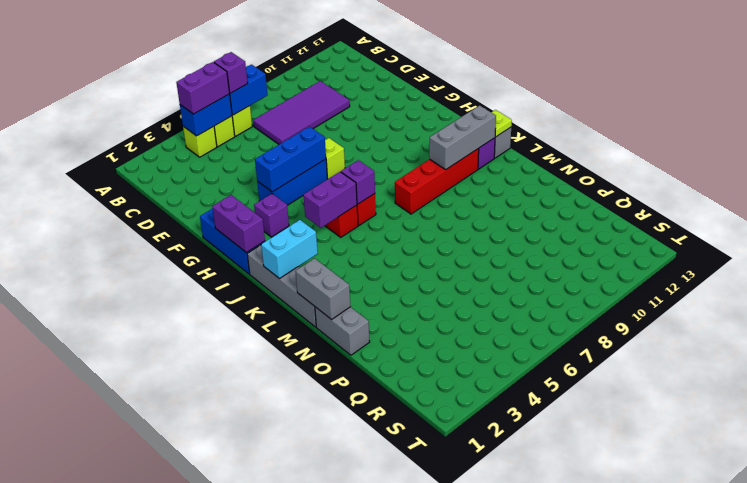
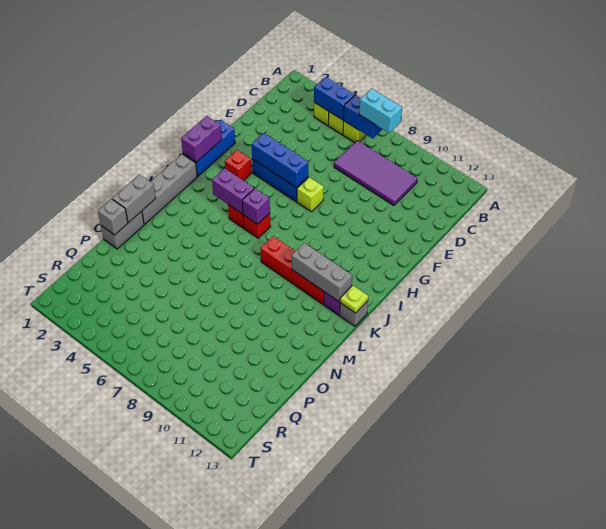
purple 1x2 brick [176,62,230,114] -> none
purple 1x1 brick [214,52,248,93] -> none
purple 1x1 brick [254,194,289,237] -> red 1x1 brick [225,150,252,181]
cyan 1x2 brick [261,220,318,279] -> cyan 1x2 brick moved to [359,88,402,133]
none -> grey 1x1 brick [98,199,128,235]

